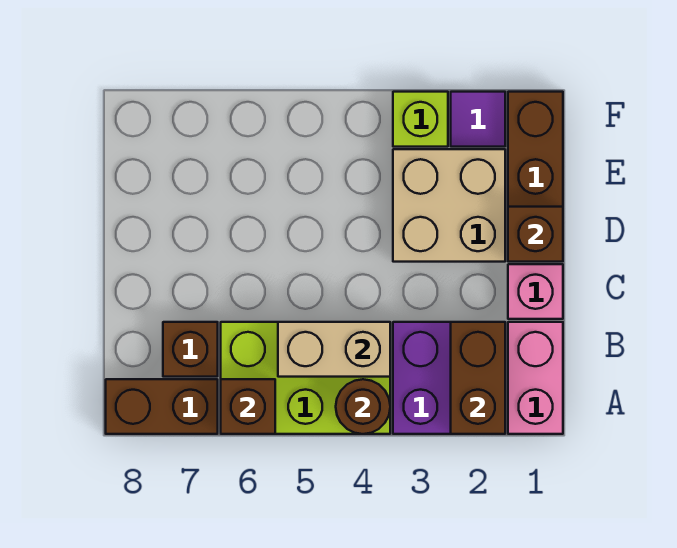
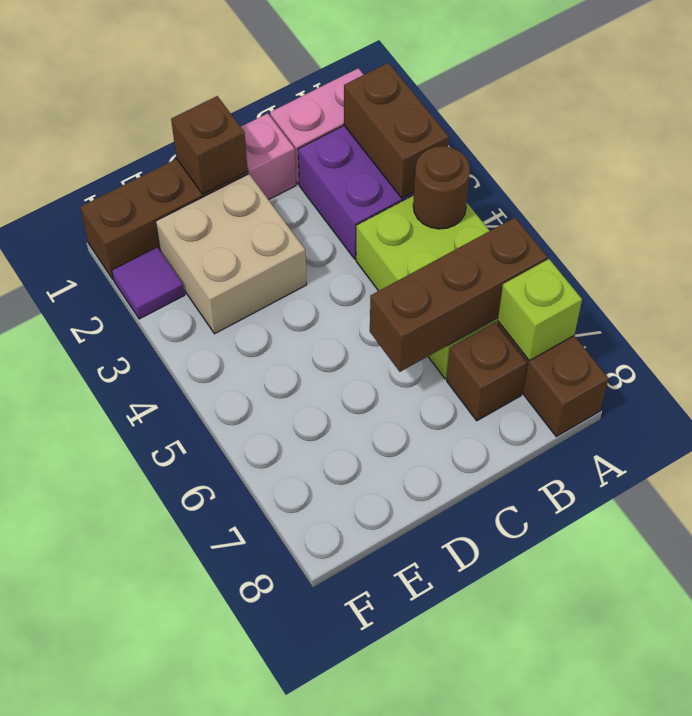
brown 1x2 brick [451,322,505,434] -> brown 1x2 brick turned to [344,63,449,198]
brown 1x1 brick [221,379,275,434] -> brown 1x3 brick [370,218,547,372]
tan 1x2 brick [278,322,390,377] -> none
lime 1x1 brick [393,92,448,147] -> lime 1x1 brick moved to [498,259,582,361]

